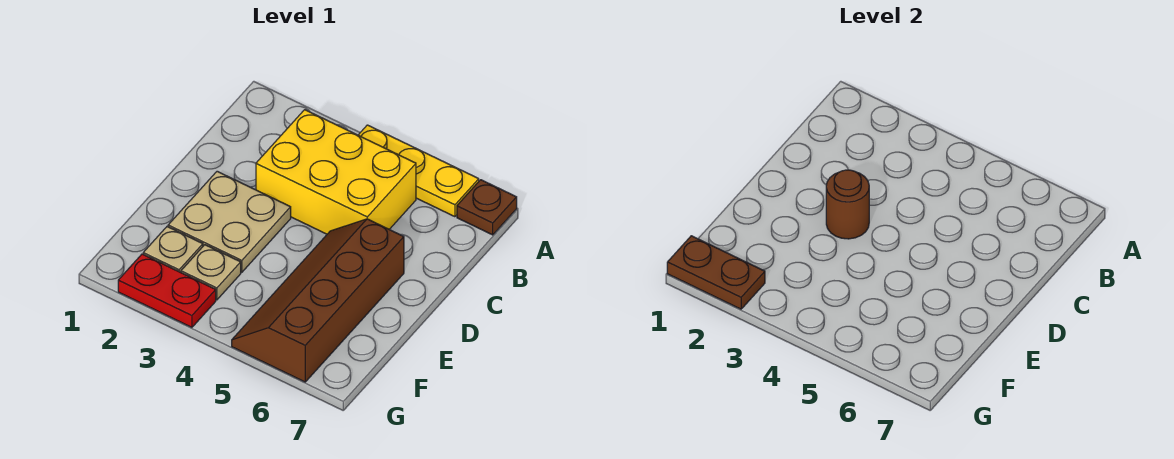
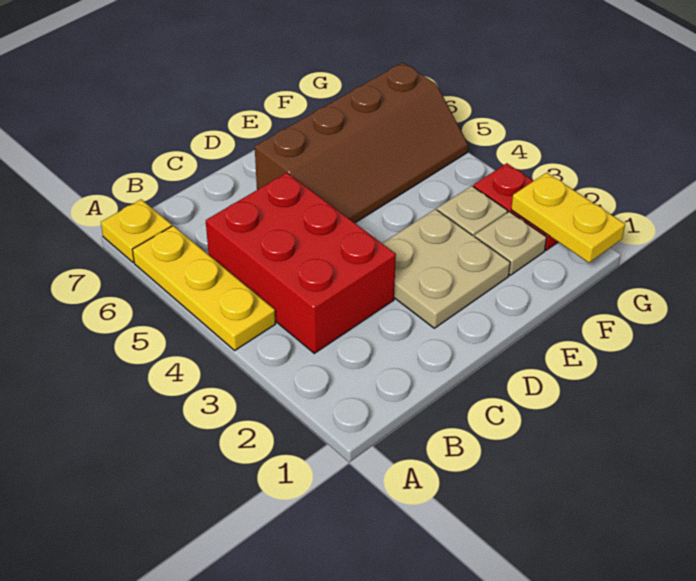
brown 1x1 plate [457,180,517,235] -> yellow 1x1 plate [101,199,172,262]
yellow 2x3 brick [256,110,416,234] -> red 2x3 brick [206,173,396,353]
brown 1x1 round brick [826,170,869,239] -> none
brown 1x2 plate [667,236,765,309] -> yellow 1x2 plate [511,173,625,263]

